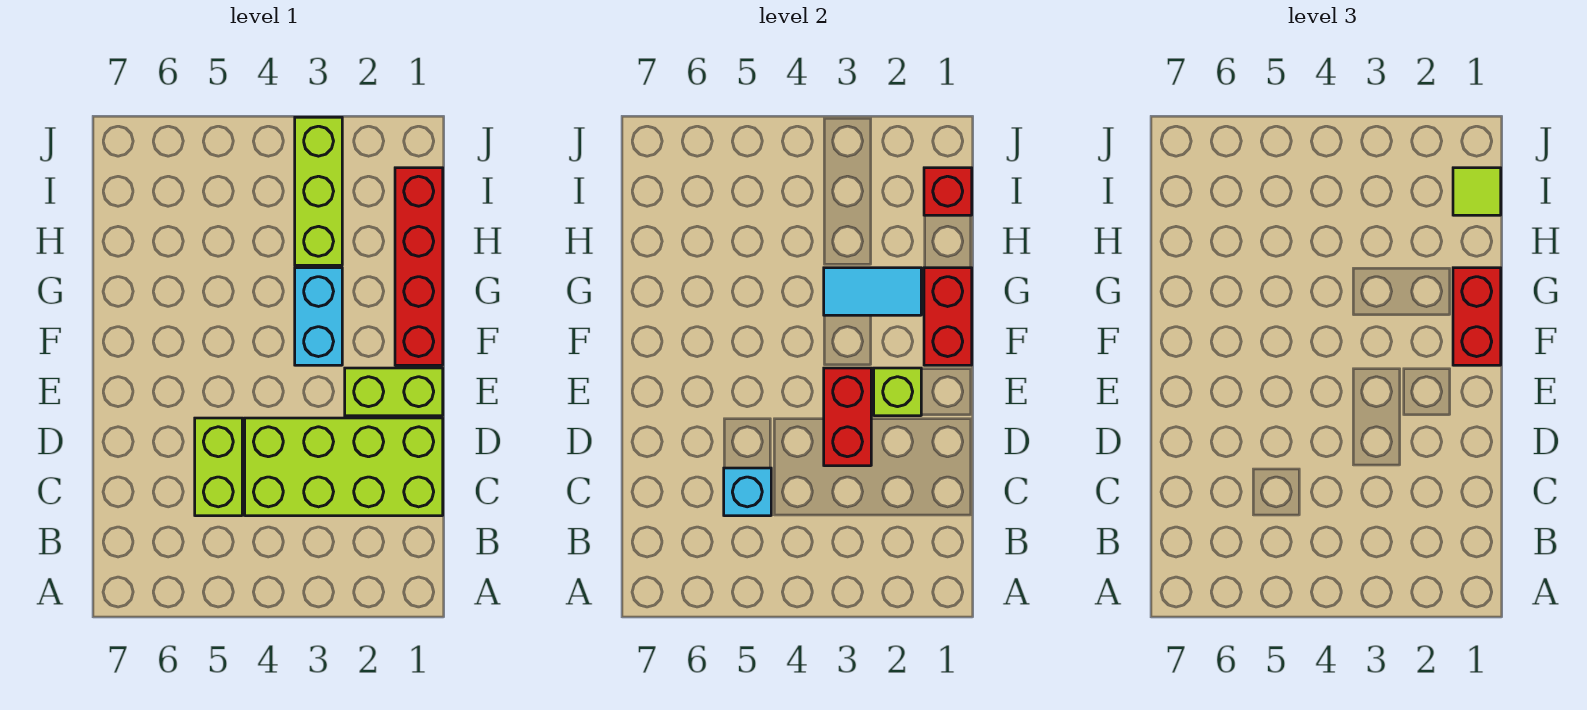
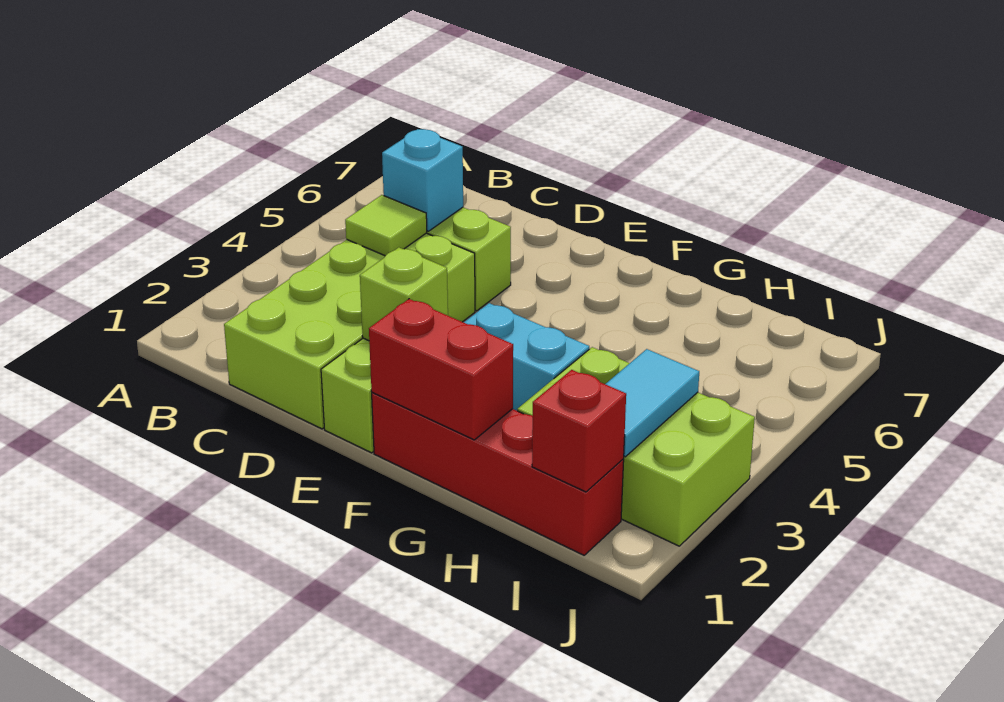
red 1x2 brick [824,368,871,466] -> none
red 1x2 brick [1453,268,1501,365] -> none
cyan 1x2 tile [824,268,921,315] -> cyan 1x2 tile moved to [606,349,699,457]
lime 1x3 brick [295,117,342,265] -> lime 2x3 brick [517,347,755,546]
lime 1x1 tile [1453,168,1501,215] -> lime 1x1 tile moved to [345,195,427,256]

